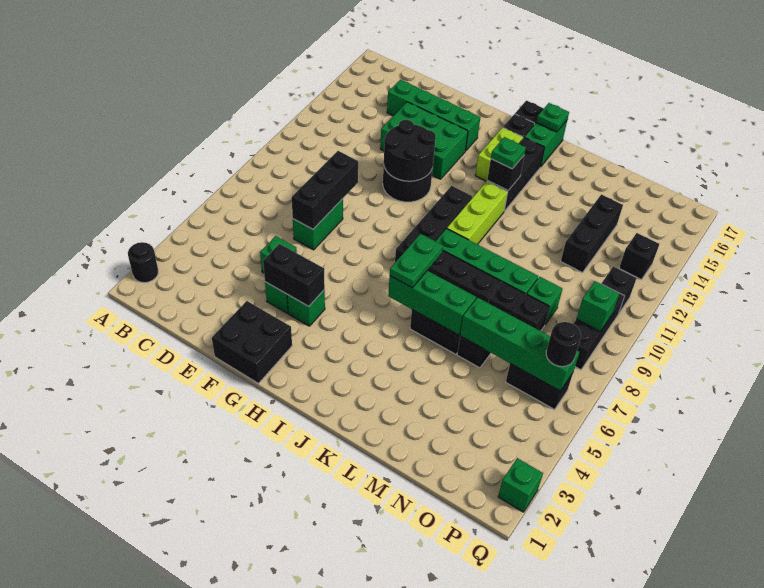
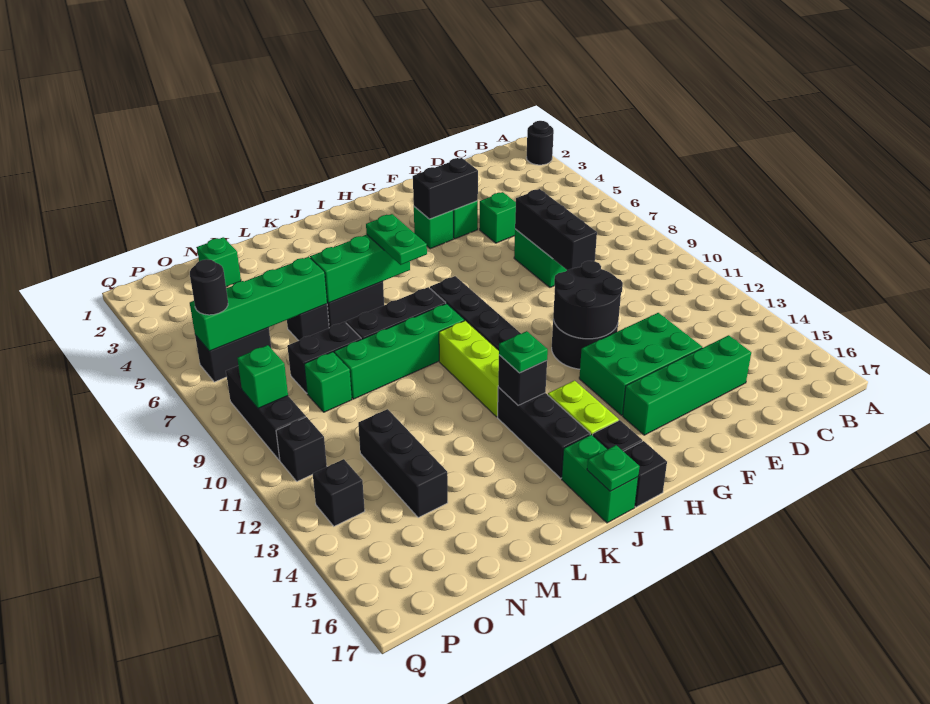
black 2x2 brick [212,301,292,383] -> none
green 1x1 brick [498,458,543,512] -> green 1x1 brick moved to [197,237,241,287]

